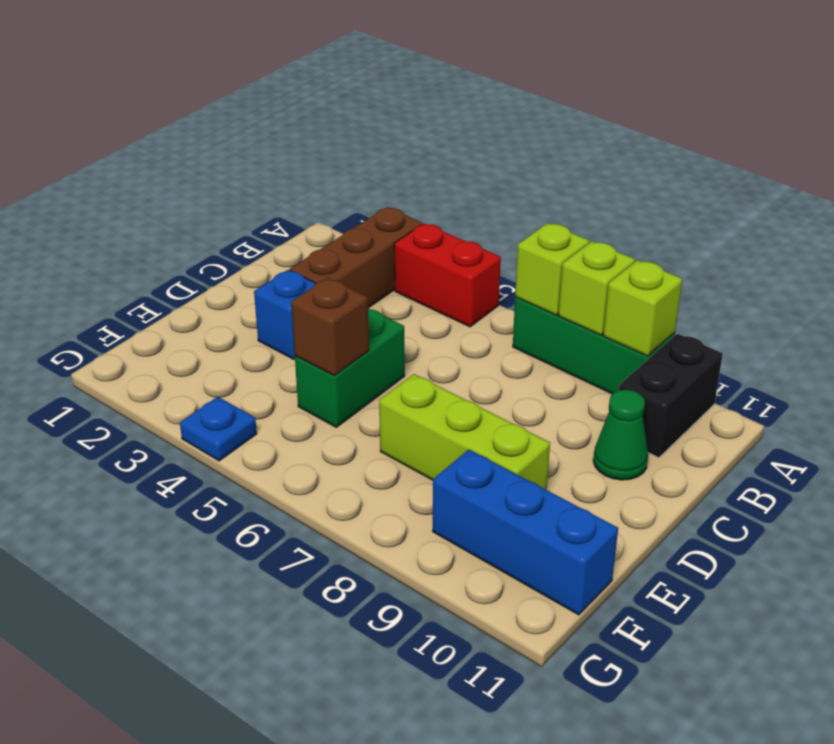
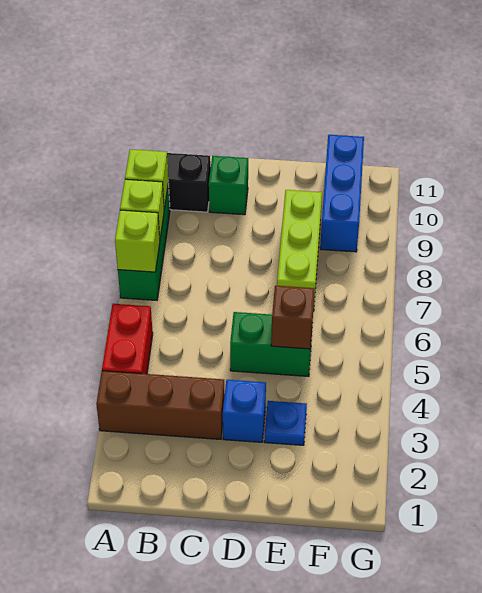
green 1x1 cone [593,390,648,480] -> green 1x1 brick [209,156,248,215]
blue 1x1 plate [180,397,257,461] -> blue 1x1 plate moved to [264,401,307,445]

